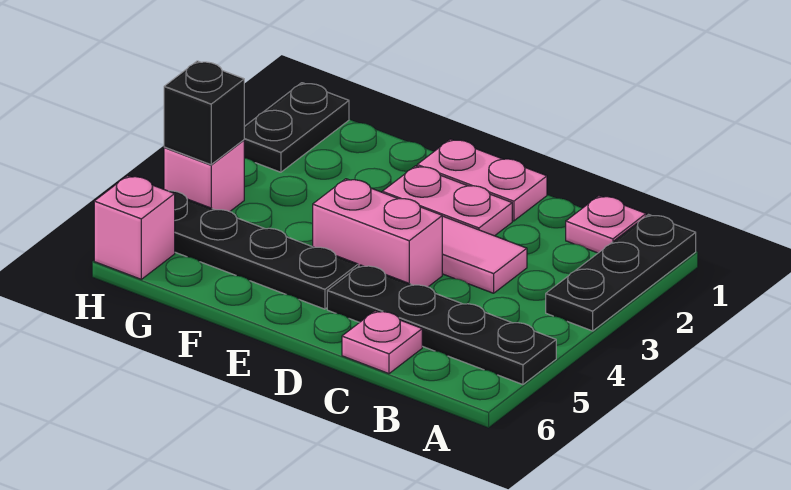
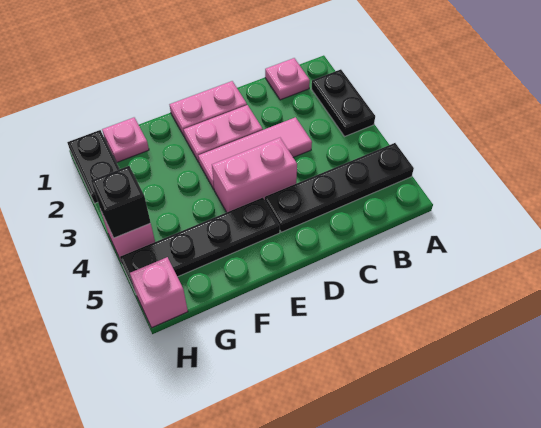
black 1x3 plate [546,215,696,331] -> black 1x2 plate [311,69,375,136]
pink 1x1 plate [342,311,422,374] -> pink 1x1 plate moved to [102,118,149,162]

